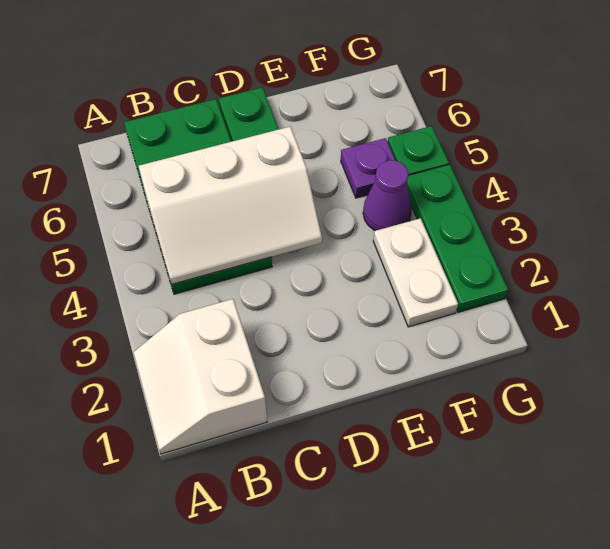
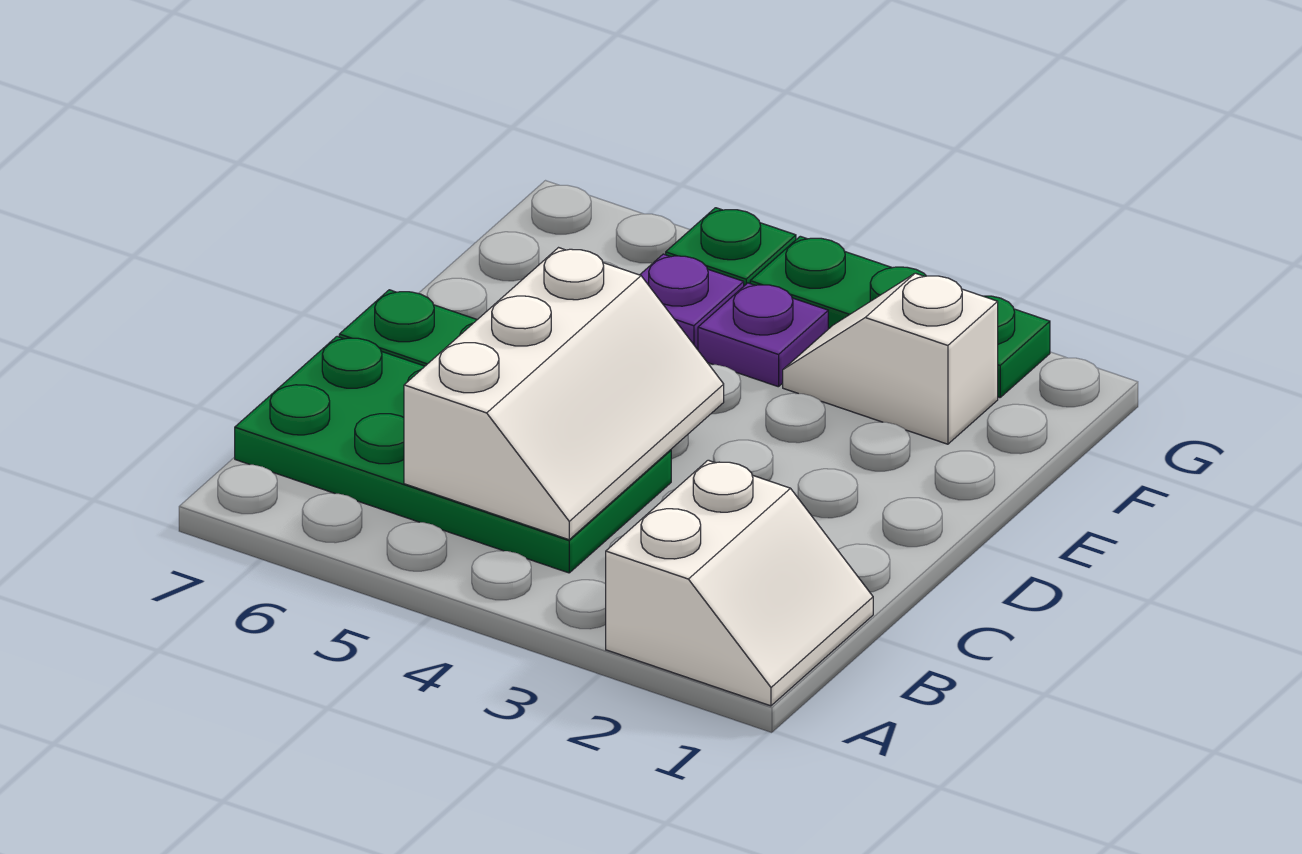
white 2x2 slope [133,299,267,454] -> white 2x2 slope turned to [606,460,873,706]
white 1x2 plate [373,218,458,327] -> white 1x2 slope [783,273,998,444]
purple 1x1 cone [363,160,412,231] -> purple 1x1 plate [698,283,828,387]

